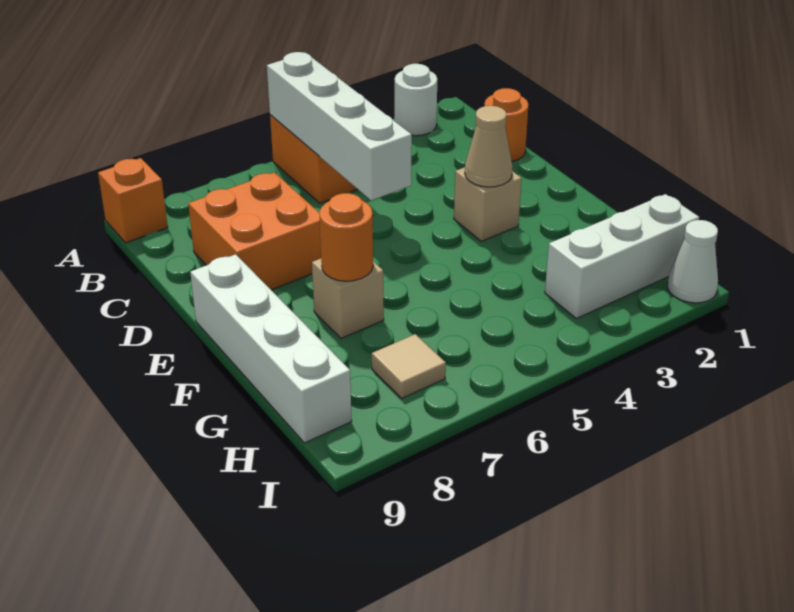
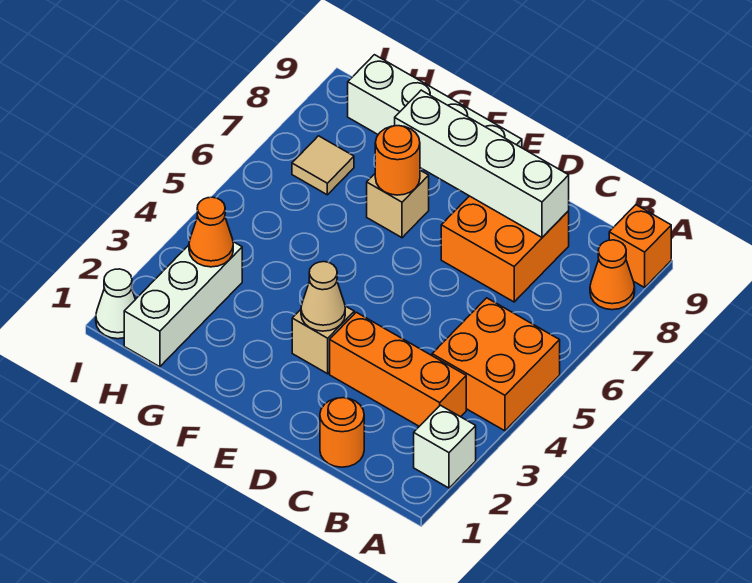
white 1x1 round brick [395,64,437,136] -> white 1x1 brick [414,405,476,488]
white 1x4 brick [267,52,412,200] -> white 1x4 brick moved to [395,90,569,237]
none -> orange 1x1 cone [590,240,635,310]
none -> orange 1x3 brick [330,312,466,426]
none -> orange 1x1 cone [189,197,233,267]

